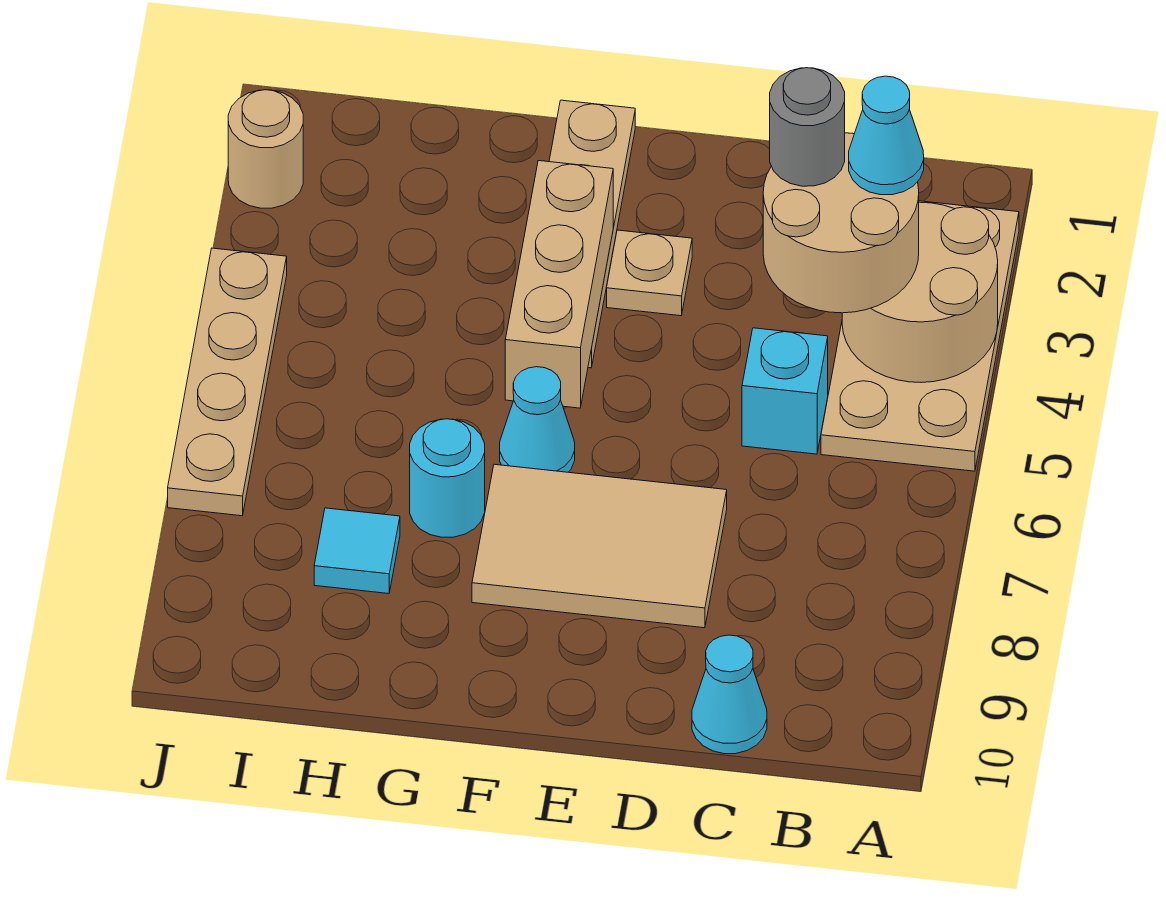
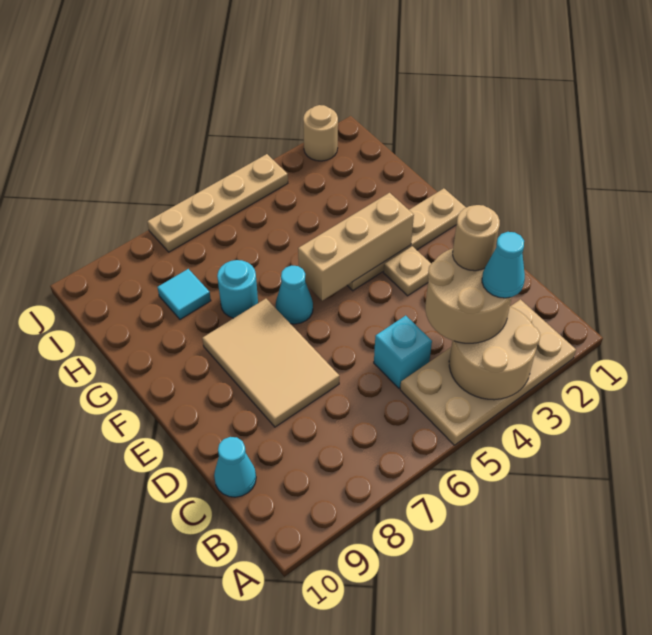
grey 1x1 round brick [770,68,845,186] -> tan 1x1 round brick [453,205,500,271]

